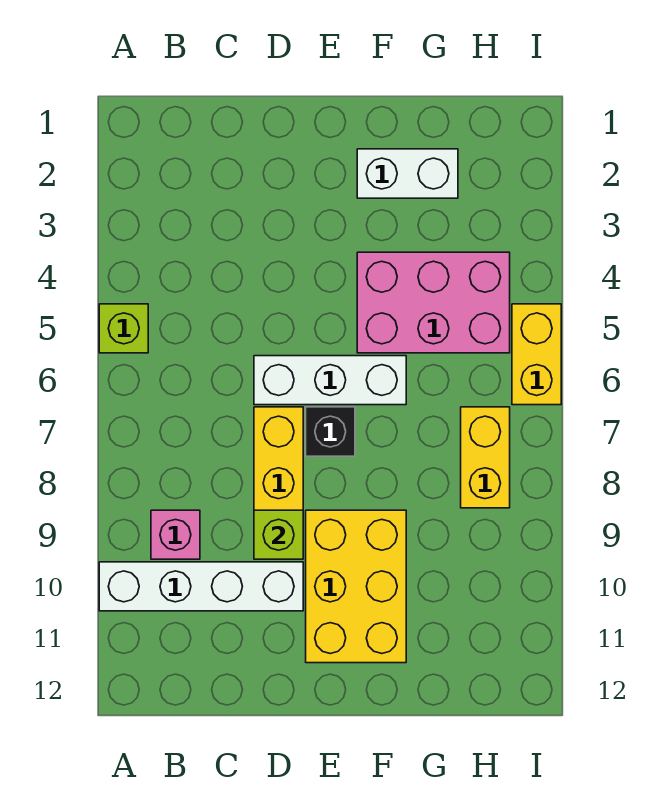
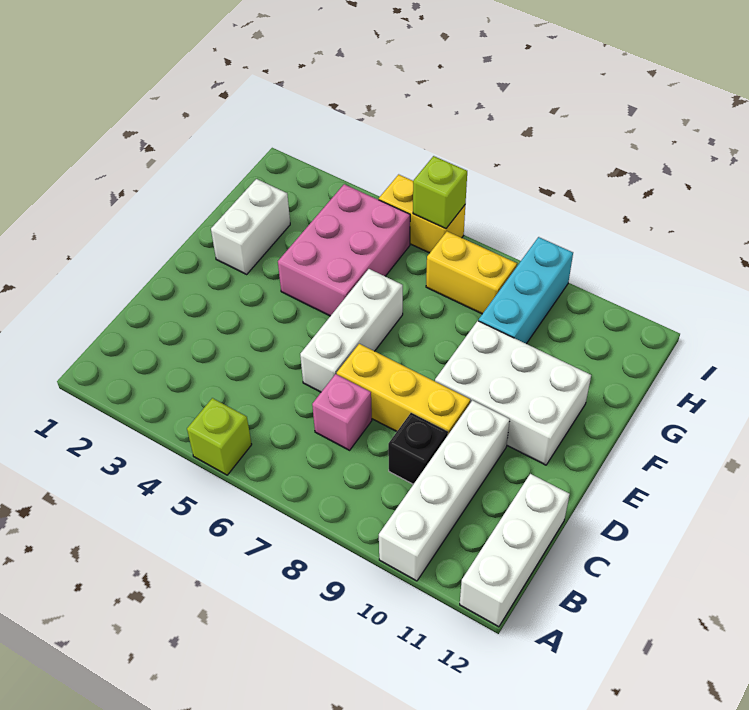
none -> white 1x3 brick [460,474,570,627]
pink 1x1 brick [151,510,200,559] -> pink 1x1 brick moved to [312,374,372,450]
lime 1x1 brick [254,510,303,559] -> lime 1x1 brick moved to [413,156,467,229]
black 1x1 brick [306,407,355,456] -> black 1x1 brick moved to [388,413,448,484]
yellow 2x3 brick [306,510,406,663] -> white 2x3 brick [435,321,591,465]
none -> cyan 1x3 brick [479,237,573,344]

